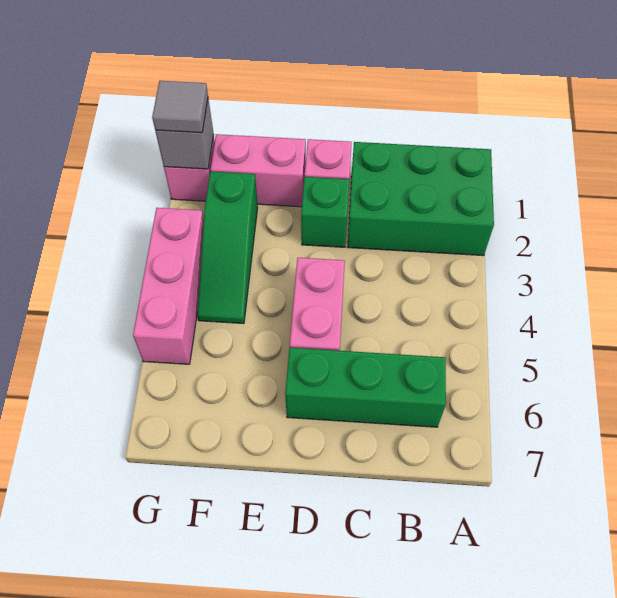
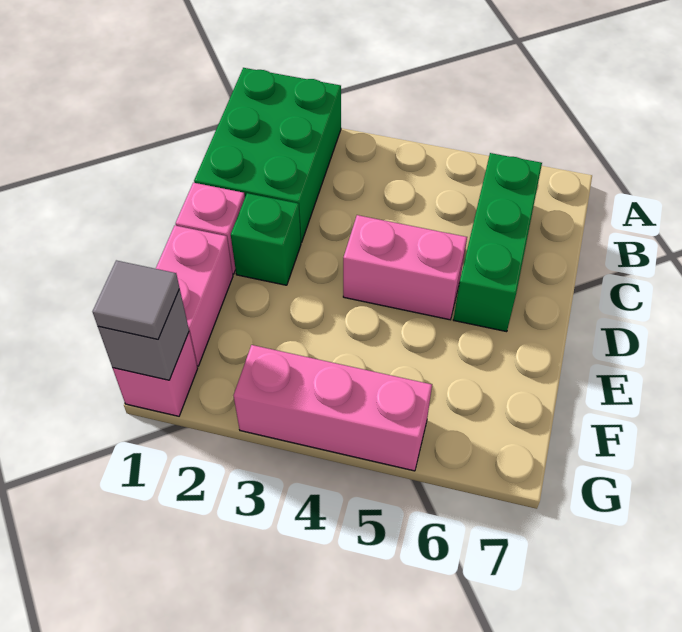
green 1x3 slope [197,171,258,324] -> none

